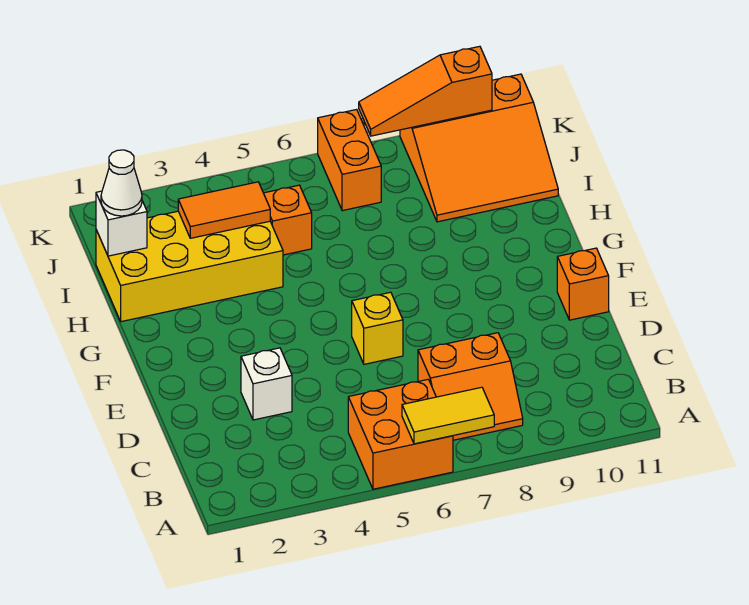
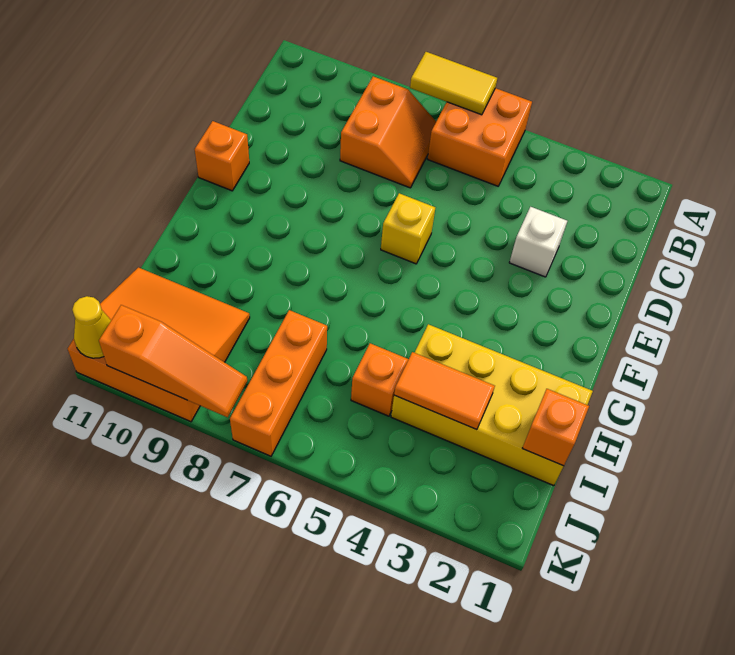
orange 2x2 slope [418,333,523,440] -> orange 2x2 slope turned to [340,76,436,188]
white 1x1 brick [96,191,147,256] -> orange 1x1 brick [522,389,589,466]
white 1x1 cone [101,150,142,216] -> none
orange 1x2 brick [318,110,381,211] -> orange 1x3 brick [230,310,327,456]
none -> yellow 1x1 cone [72,296,111,358]

